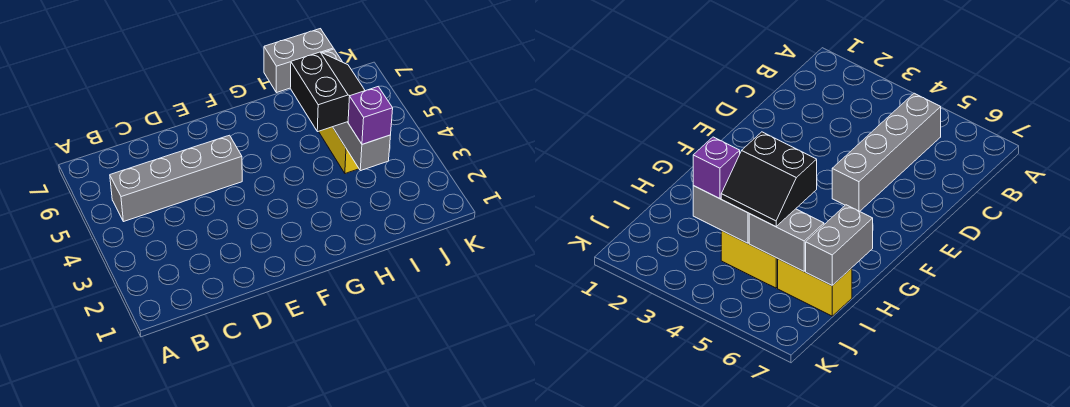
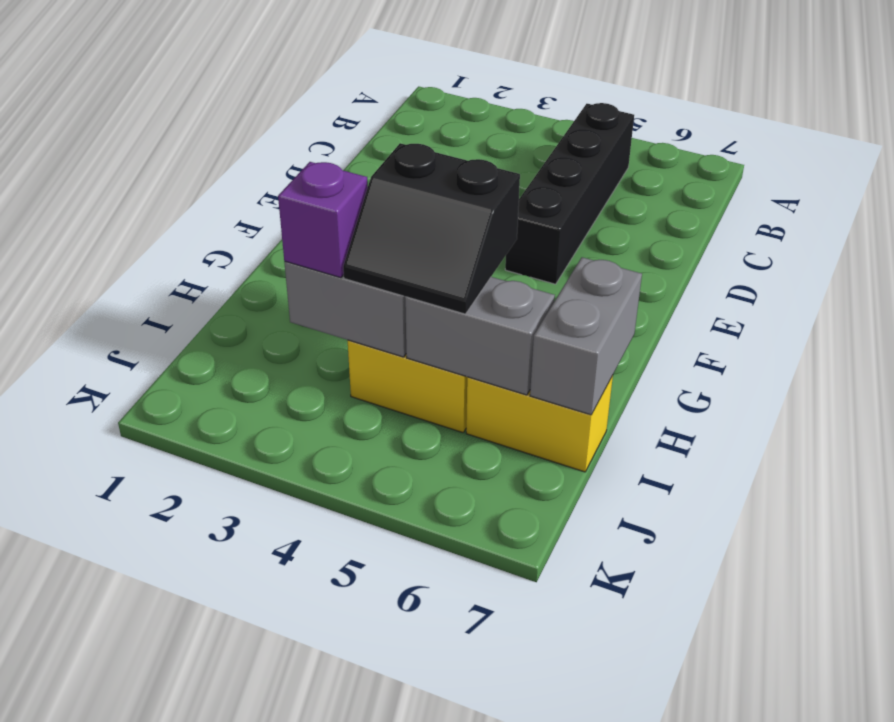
grey 1x4 brick [110,135,242,222] -> black 1x4 brick [505,103,634,284]

